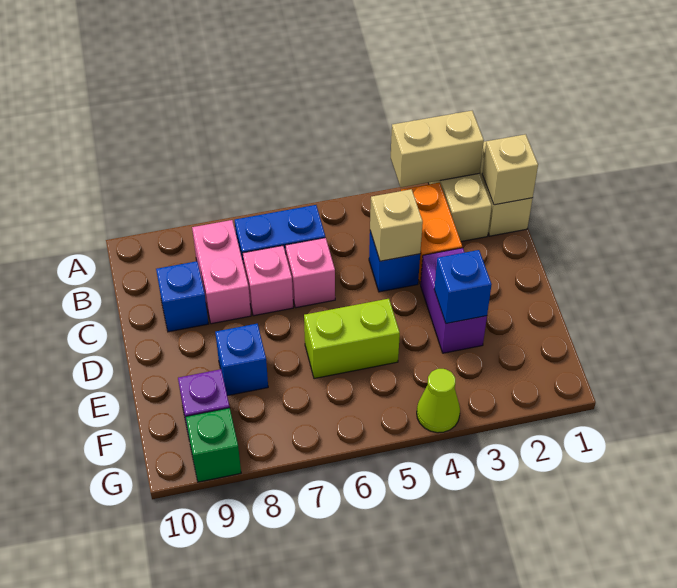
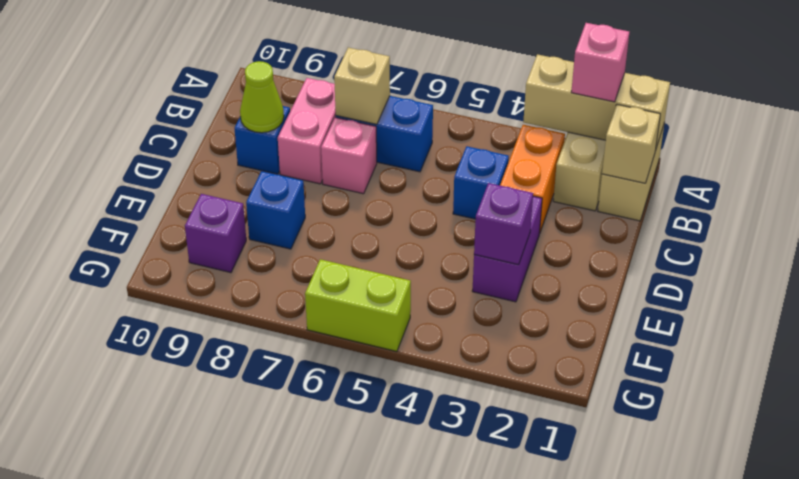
tan 1x2 brick [391,111,484,187] -> tan 1x3 brick [523,54,670,151]
tan 1x1 brick [370,189,423,261] -> tan 1x1 brick moved to [334,47,390,124]
pink 1x1 brick [285,238,335,308] -> pink 1x1 brick moved to [571,23,629,102]
blue 1x1 brick [434,250,492,324] -> purple 1x1 brick [474,183,533,265]
lime 1x2 brick [304,299,400,379] -> lime 1x2 brick moved to [305,259,411,352]
lime 1x1 cone [417,369,460,433] -> lime 1x1 cone moved to [240,61,284,133]
green 1x1 brick [186,408,241,482] -> none

